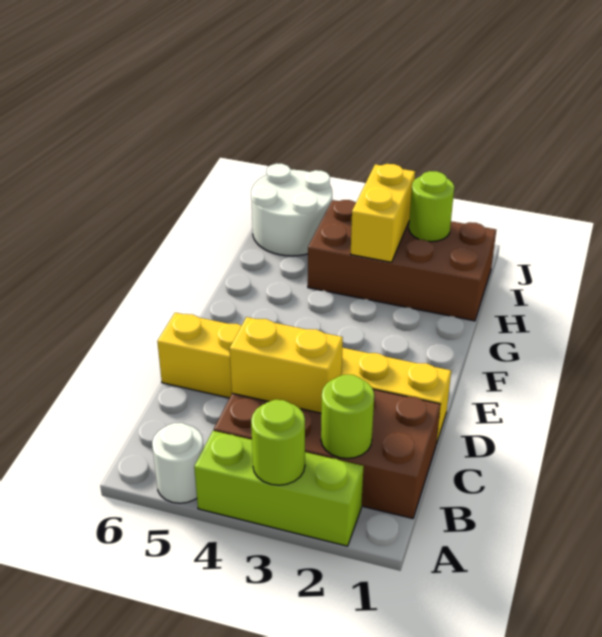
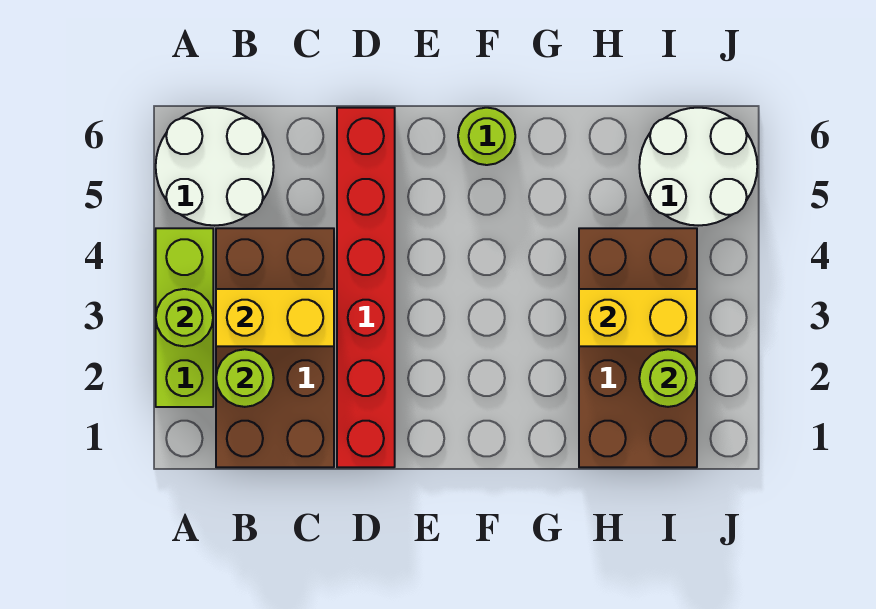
white 1x1 round brick [152,423,204,503] -> white 2x2 round brick [156,108,274,226]
yellow 1x2 brick [230,317,343,413] -> yellow 1x2 brick turned to [216,289,334,346]
yellow 1x6 brick [157,313,451,444] -> red 1x6 brick [337,108,395,467]
none -> lime 1x1 round brick [458,108,515,165]

